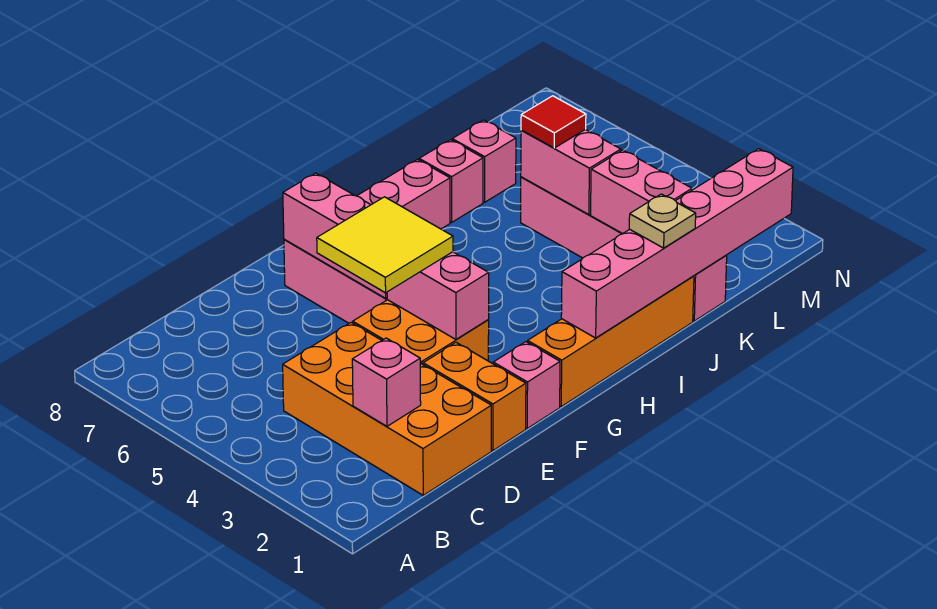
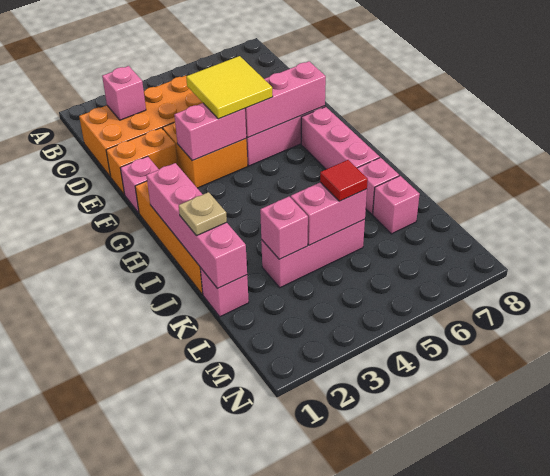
pink 1x6 brick [561,149,793,338] -> pink 1x4 brick [146,163,247,289]
pink 1x2 brick [591,150,692,234] -> pink 1x1 brick [260,197,308,259]

